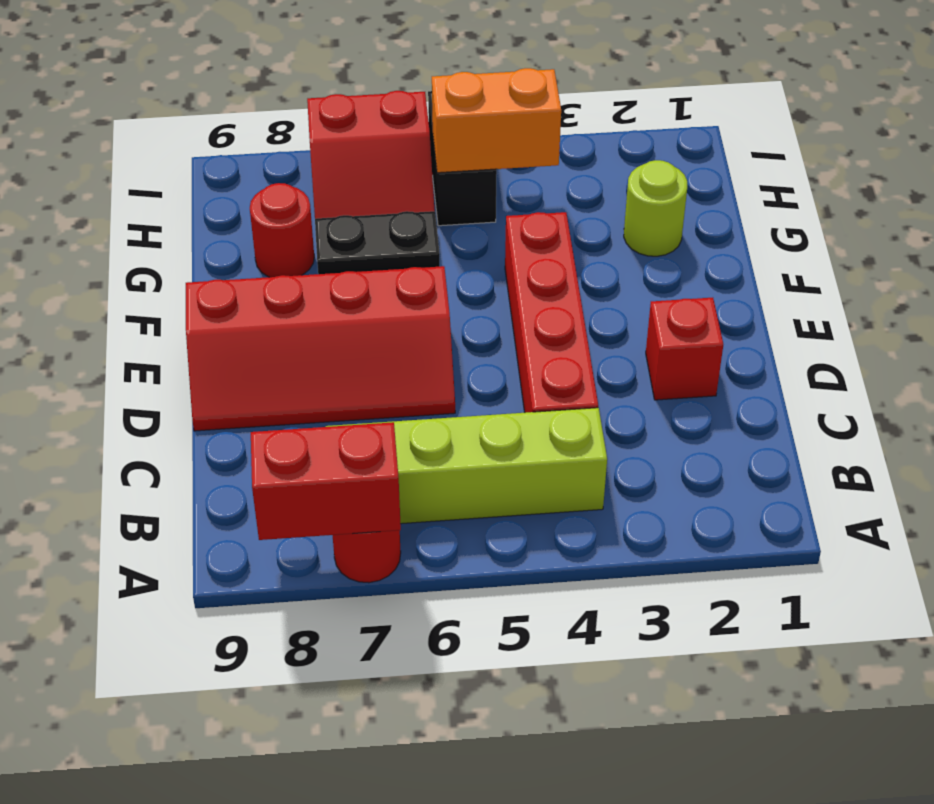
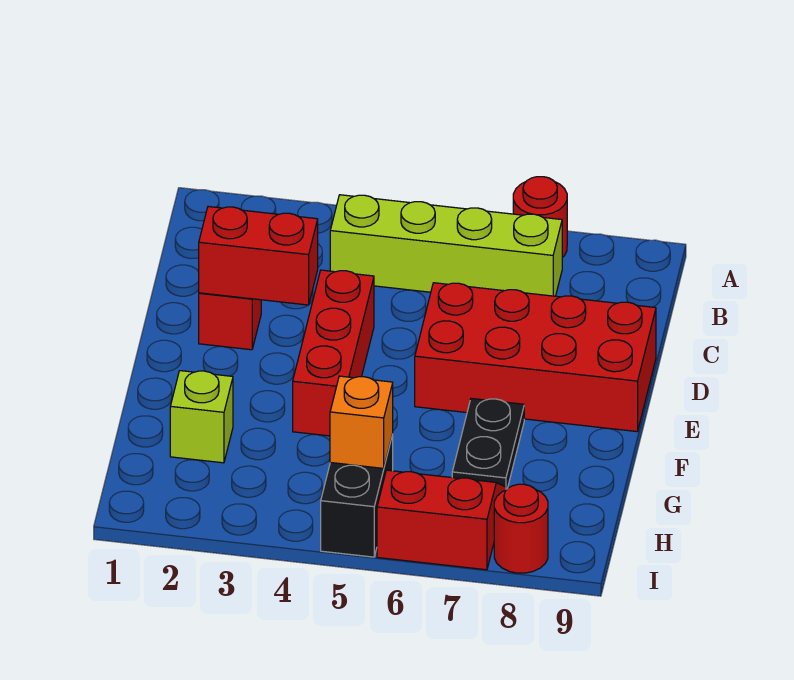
red 1x2 brick [251,422,401,540] -> red 1x2 brick moved to [199,207,318,305]
red 1x4 brick [505,212,598,413] -> red 1x3 brick [293,270,374,436]
red 2x4 slope [186,266,455,431] -> red 2x4 brick [415,283,656,432]
lime 1x1 round brick [624,160,687,256] -> lime 1x1 brick [170,371,233,463]
black 1x2 plate [315,211,440,274] -> black 1x2 plate turned to [452,398,524,490]
red 1x1 round brick [250,183,314,277] -> red 1x1 round brick moved to [494,484,548,573]
orange 1x2 brick [432,68,561,173] -> orange 1x1 brick [330,376,393,468]

